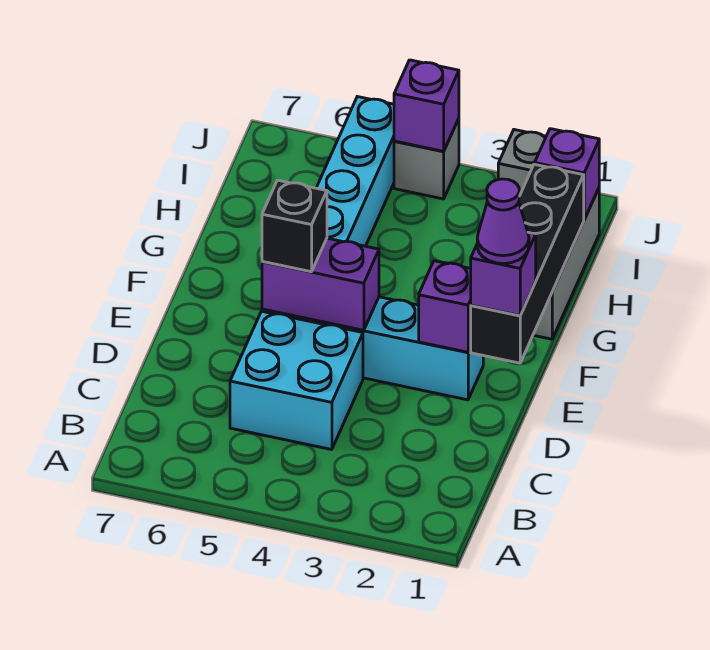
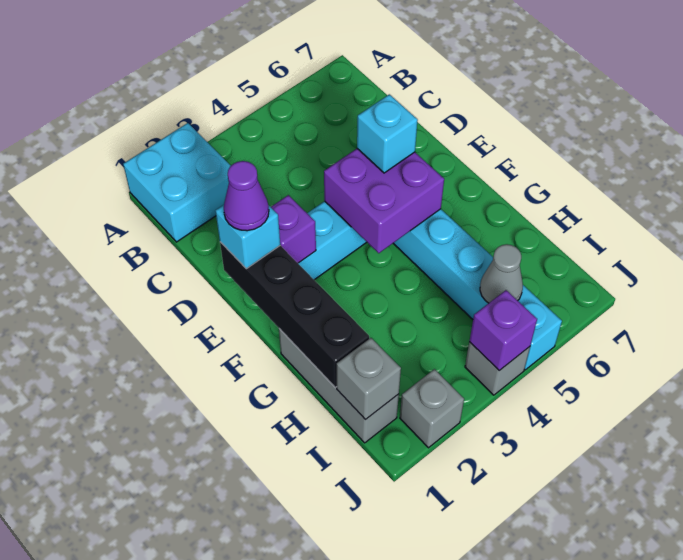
cyan 2x2 brick [230,311,363,450] -> cyan 2x2 brick moved to [123,123,231,242]
purple 1x1 brick [471,233,536,316] -> cyan 1x1 brick [215,205,280,269]
purple 1x2 brick [262,238,379,330] -> purple 2x2 brick [324,149,444,253]
black 1x1 brick [262,180,327,272] -> cyan 1x1 brick [357,94,418,173]
purple 1x1 brick [535,129,599,220] -> grey 1x1 brick [337,338,401,420]
none -> grey 1x1 cone [480,244,523,303]

